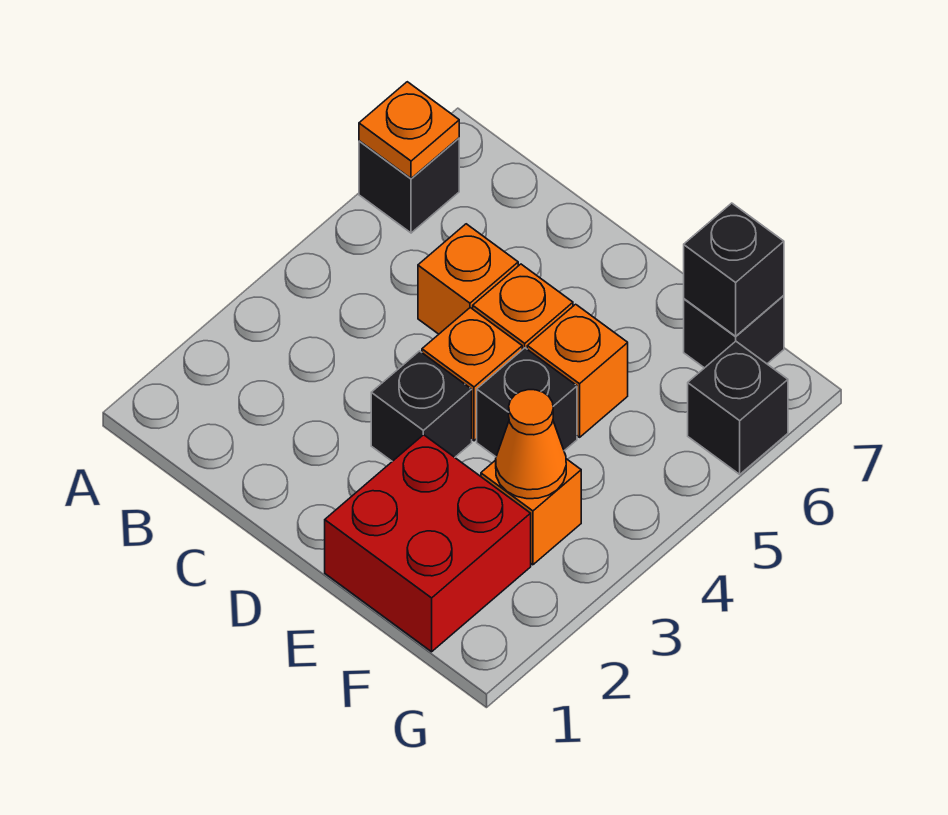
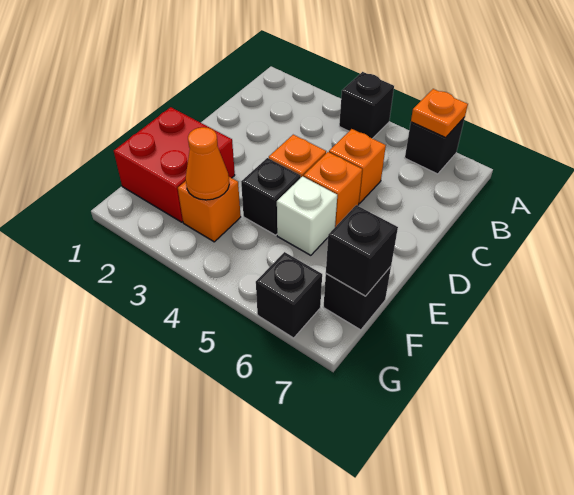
black 1x1 brick [371,351,472,461] -> black 1x1 brick moved to [339,72,394,139]
orange 1x1 brick [527,304,628,437] -> white 1x1 brick [277,176,337,255]

